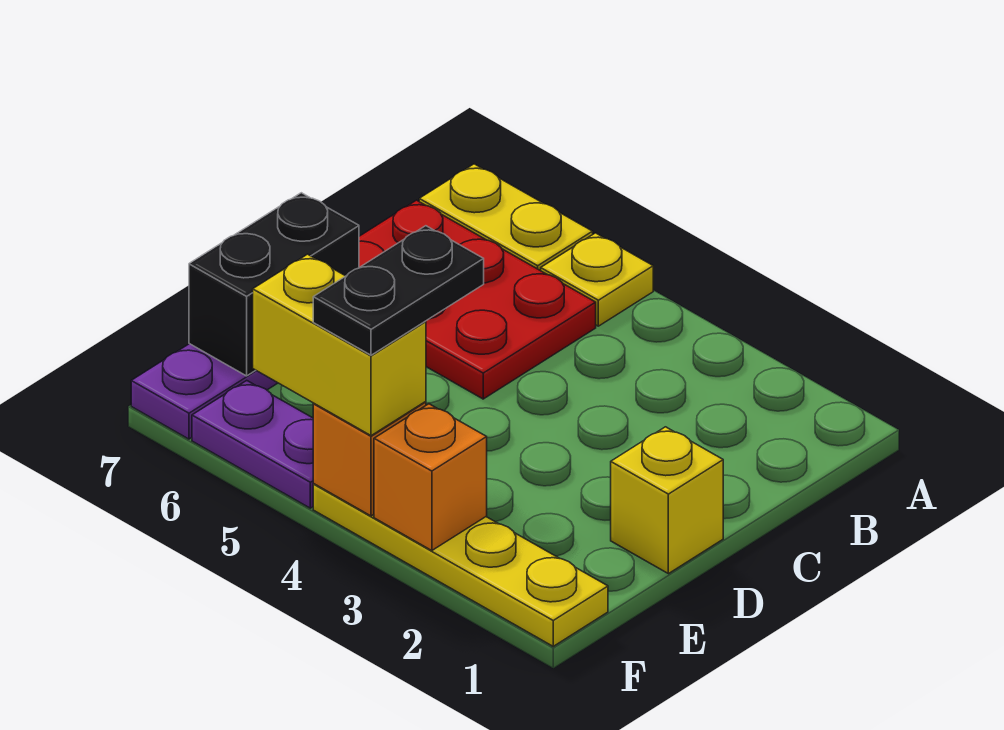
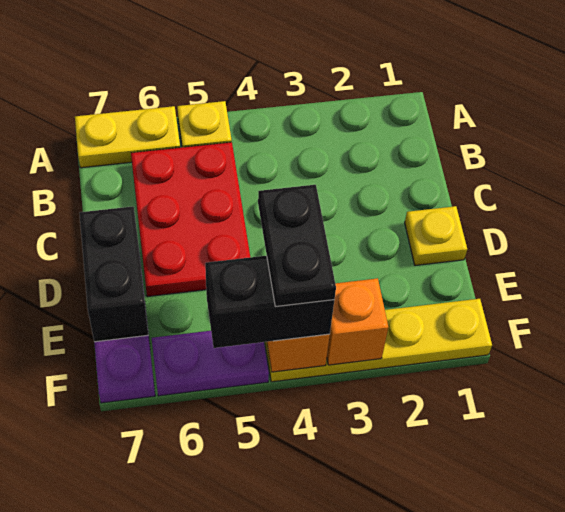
red 2x3 plate [359,200,596,399] -> red 2x3 plate turned to [131,142,250,297]
yellow 1x1 brick [611,427,723,574] -> yellow 1x1 plate [405,206,467,265]
yellow 1x2 brick [253,254,426,436] -> black 1x2 brick [205,256,334,348]

